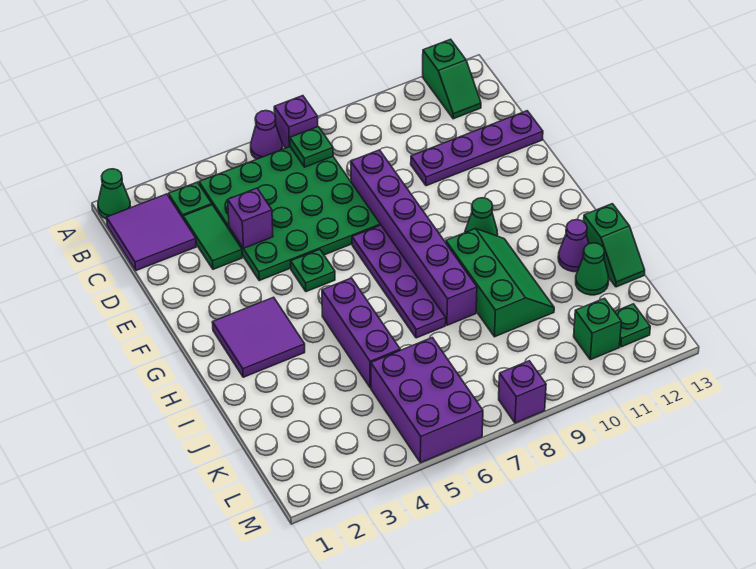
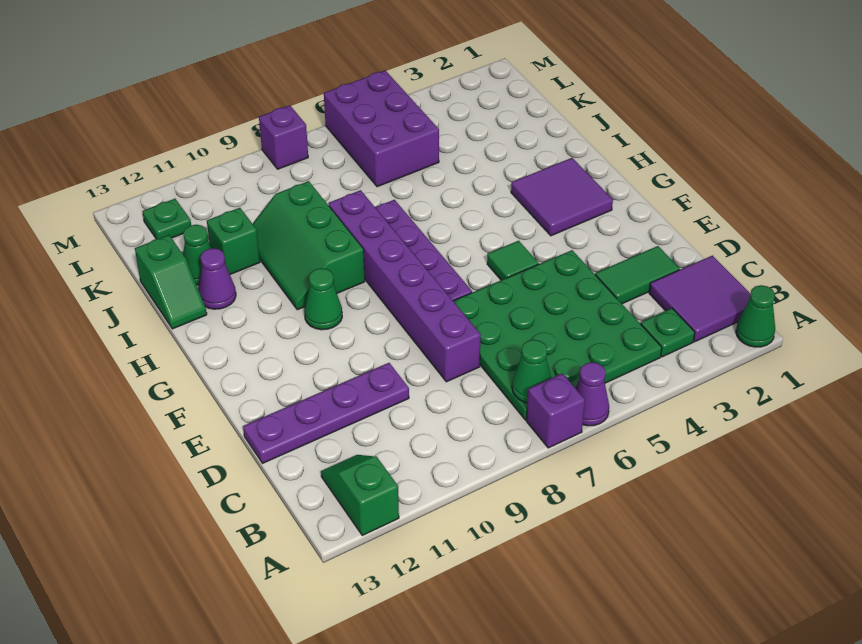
green 1x1 plate [290,127,333,167] -> green 1x1 cone [512,340,551,403]
green 1x2 tile [183,205,242,269] -> green 1x2 tile turned to [595,246,680,304]
purple 1x1 brick [228,188,273,248] -> none
green 1x1 plate [291,249,335,292] -> green 1x1 tile [487,241,539,280]
purple 1x3 brick [322,278,400,388] -> none
green 1x2 slope [584,204,645,287] -> green 1x2 slope turned to [135,235,207,329]
green 1x1 brick [574,298,621,360] -> green 1x1 brick moved to [207,208,260,274]

